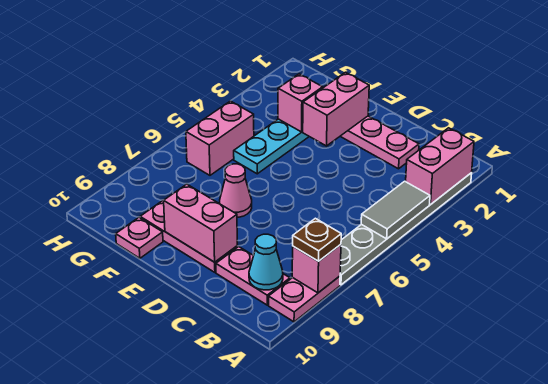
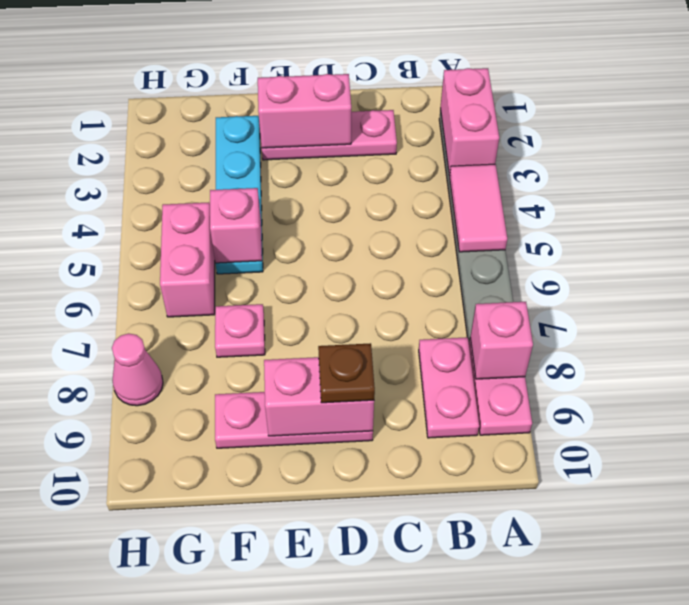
grey 1x2 tile [361,181,430,239] -> pink 1x2 tile [450,164,507,252]
brown 1x1 plate [293,218,341,261] -> brown 1x1 plate moved to [318,343,375,403]
pink 1x2 plate [216,247,290,305] -> pink 1x2 plate turned to [419,337,479,438]
cyan 1x1 cone [249,234,283,290] -> none
pink 1x2 brick [302,72,369,146] -> pink 1x2 brick turned to [258,74,351,148]
pink 1x1 cone [220,164,252,217] -> pink 1x1 cone moved to [112,333,163,406]
pink 1x1 brick [278,74,323,132] -> pink 1x1 brick moved to [210,188,262,263]
pink 1x1 plate [116,218,163,258] -> pink 1x1 plate moved to [215,304,265,357]

